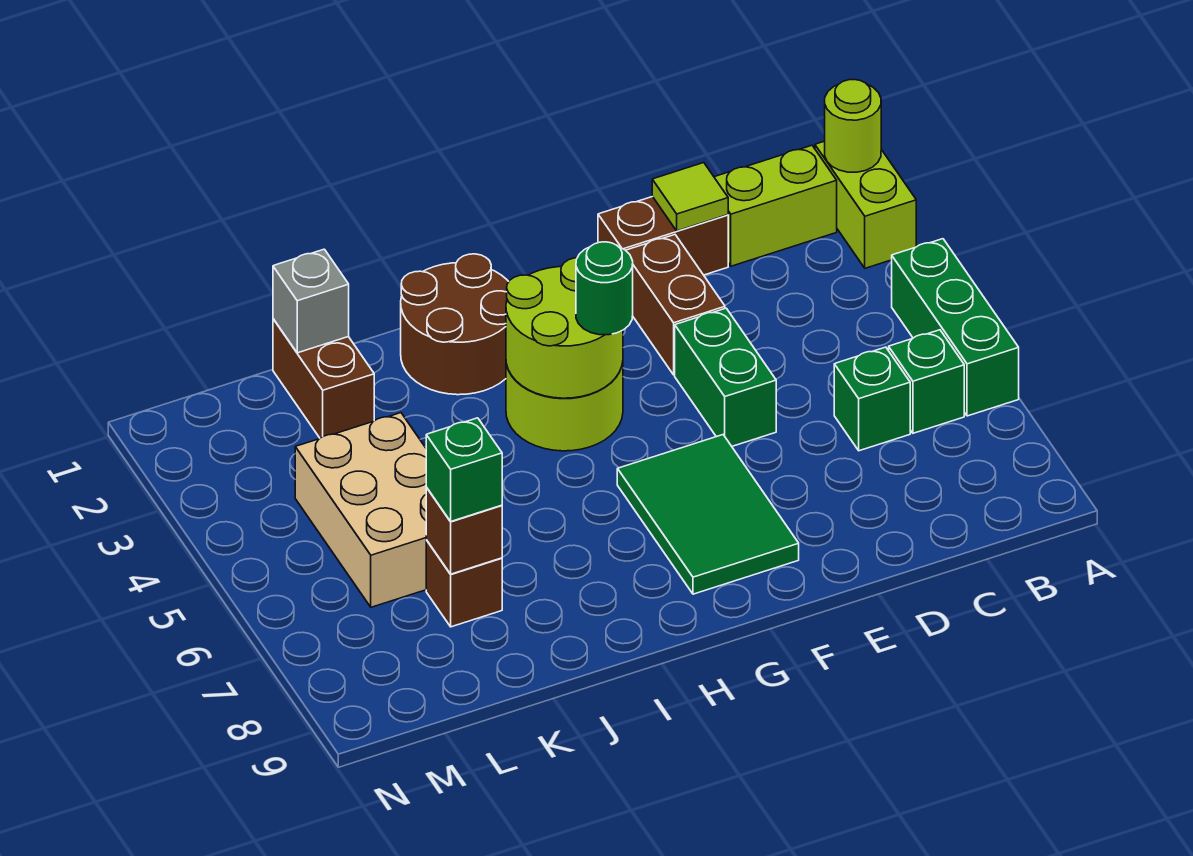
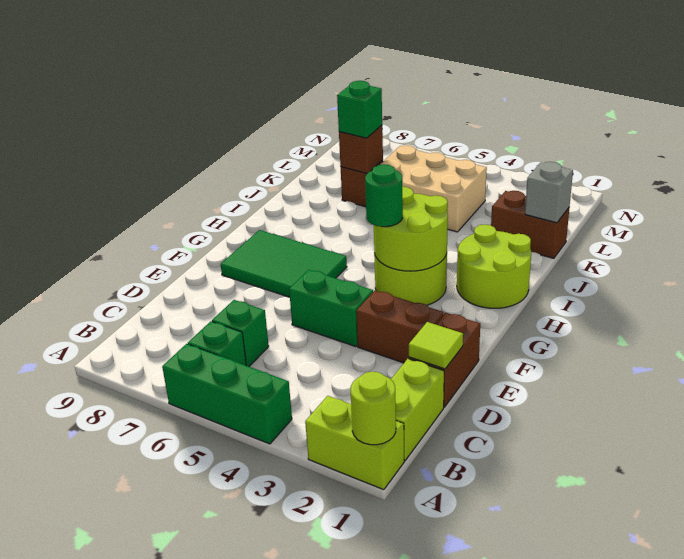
brown 2x2 round brick [401,254,509,395] -> lime 2x2 round brick [457,225,531,308]

